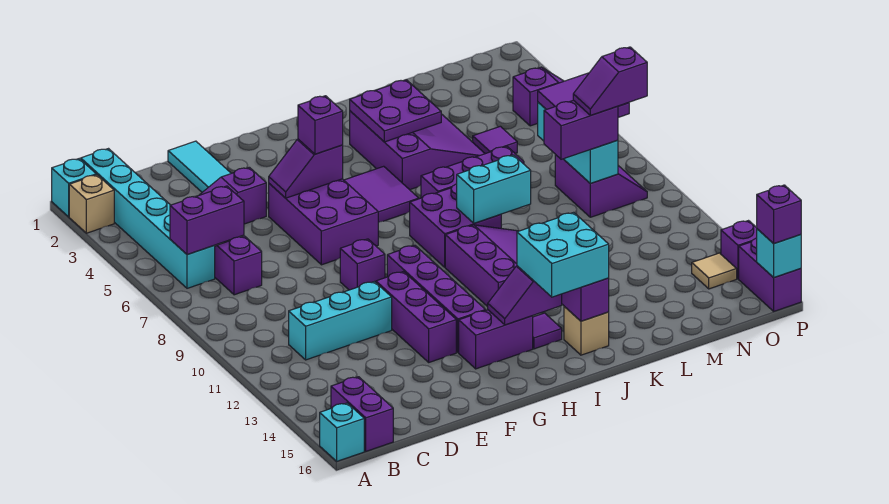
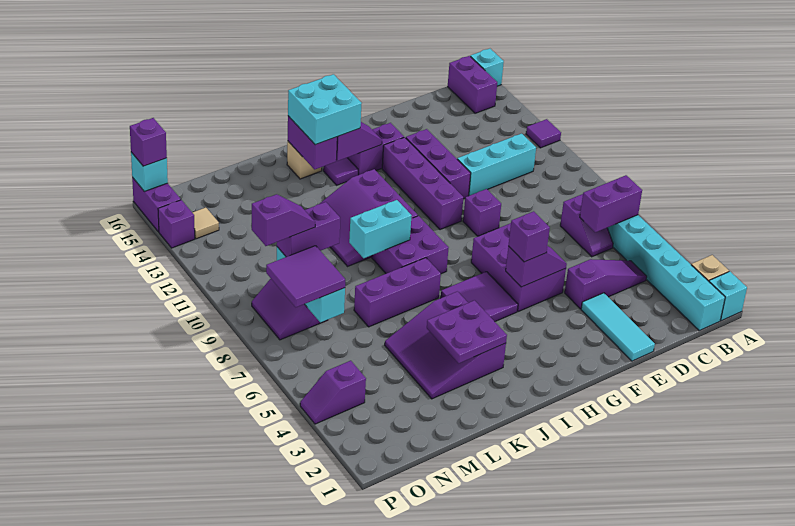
purple 1x1 tile [473,126,517,154] -> purple 1x1 tile moved to [526,119,561,148]

